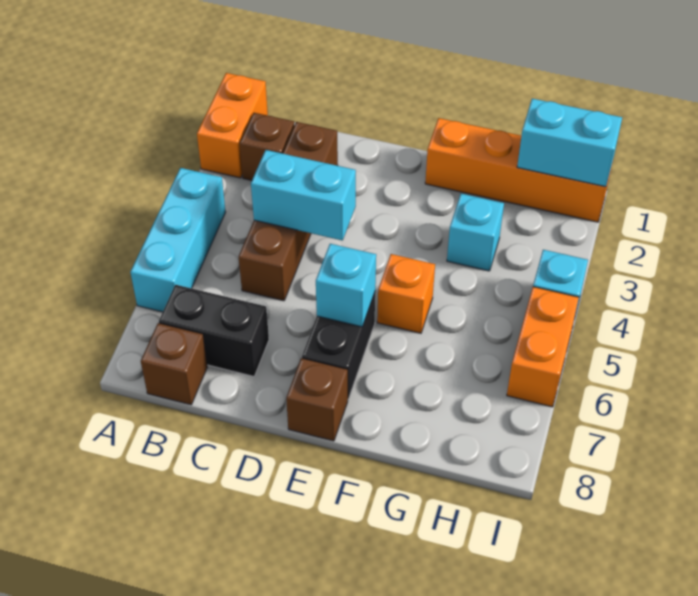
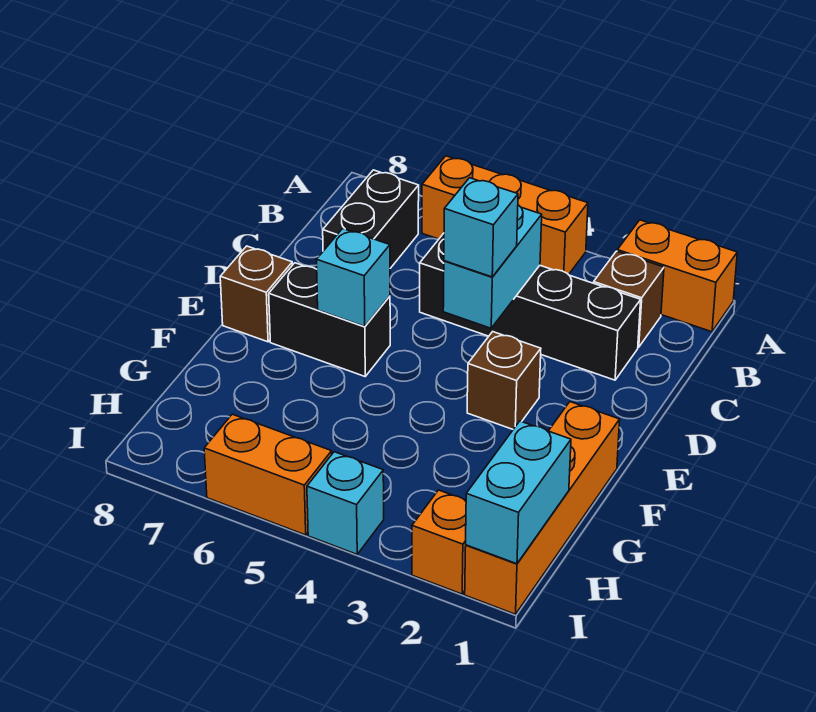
cyan 1x3 brick [130,168,226,312] -> orange 1x3 brick [422,156,588,275]
brown 1x1 brick [141,323,207,405] -> brown 1x1 brick moved to [467,332,541,429]
brown 1x4 brick [239,122,338,301] -> black 1x4 brick [420,233,641,380]
orange 1x1 brick [377,254,435,333] -> orange 1x1 brick moved to [412,490,466,594]
cyan 1x1 brick [447,194,504,271] -> cyan 1x1 brick moved to [444,178,518,277]

